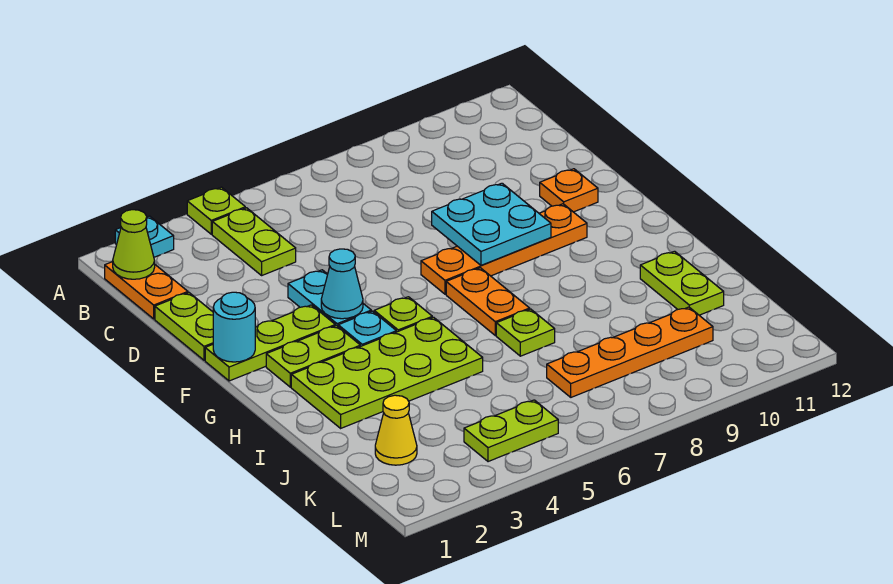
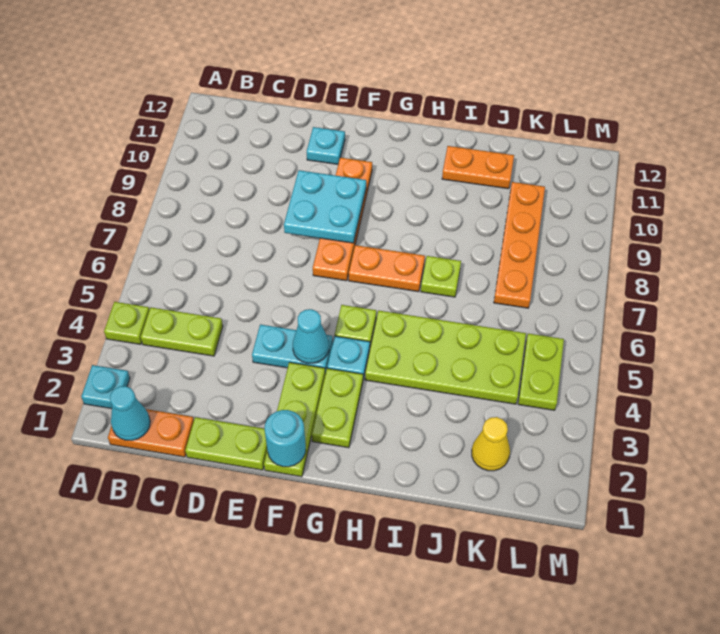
lime 1x1 cone [113,210,155,279] -> cyan 1x1 cone [110,386,150,440]
orange 1x1 plate [540,169,598,212] -> cyan 1x1 plate [307,127,345,164]
lime 2x4 plate [291,317,483,428] -> lime 2x4 plate turned to [365,310,526,404]
lime 1x2 plate [640,251,724,315] -> orange 1x2 plate [442,146,514,189]

